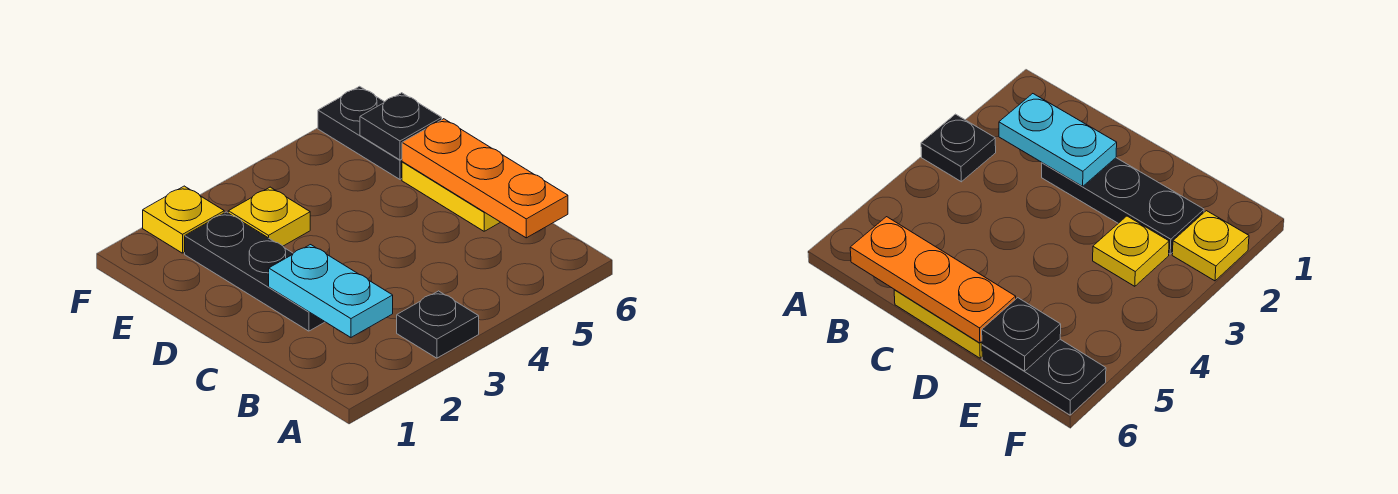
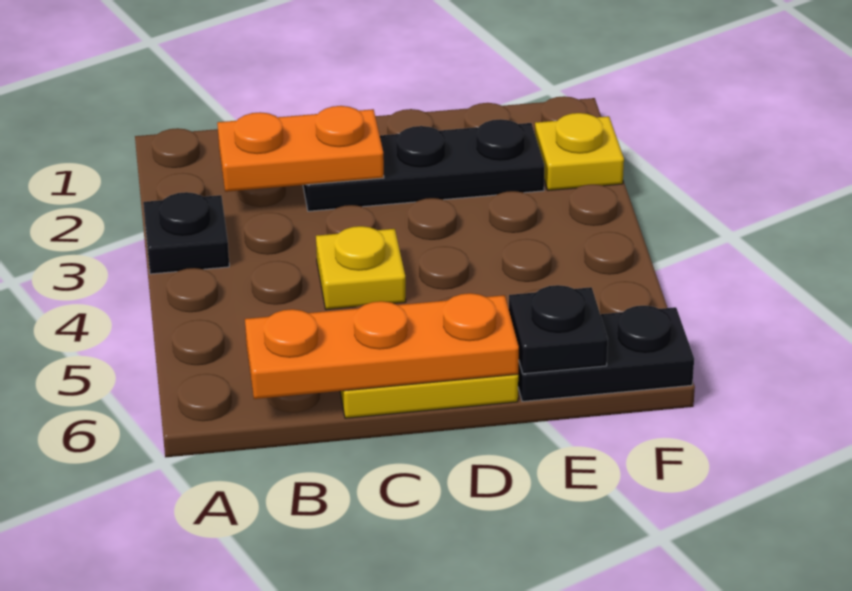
cyan 1x2 plate [269,245,393,337] -> orange 1x2 plate [217,106,384,192]
yellow 1x1 plate [228,187,310,246] -> yellow 1x1 plate moved to [316,226,406,310]

